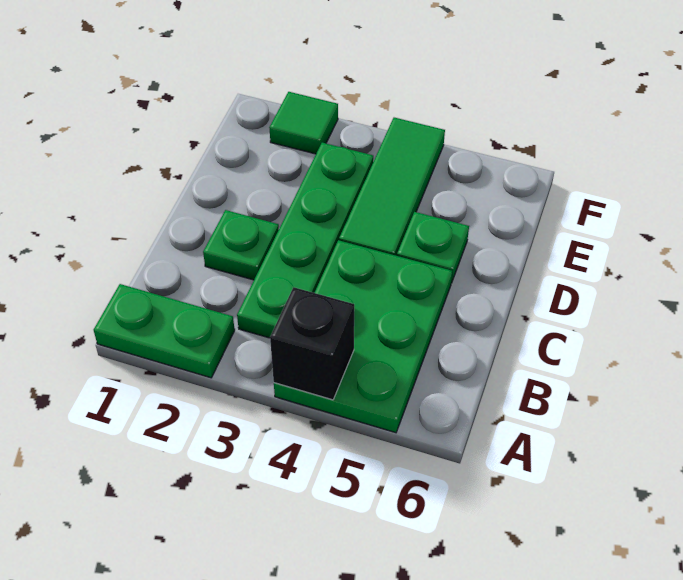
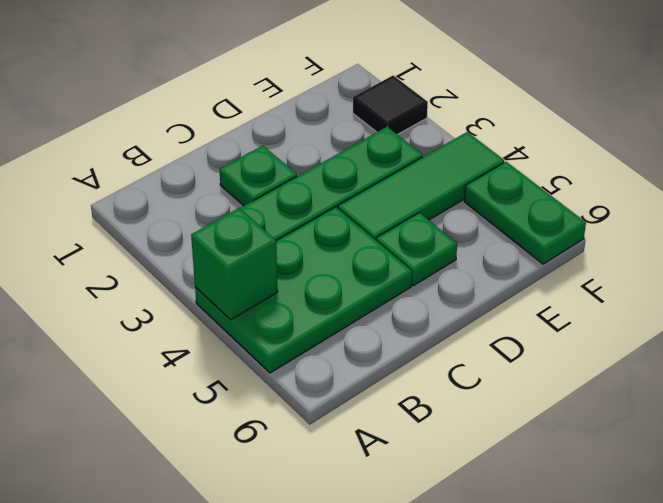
green 1x2 plate [94,284,235,378] -> green 1x2 plate moved to [464,162,586,264]
black 1x1 brick [270,287,354,400] -> green 1x1 brick [191,208,278,320]
green 1x1 tile [269,92,338,154] -> black 1x1 tile [353,76,428,135]

